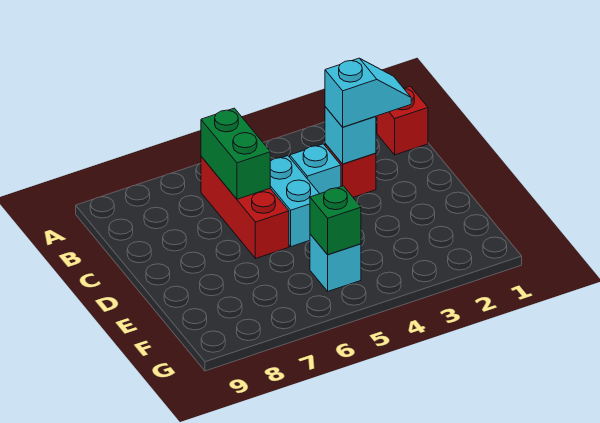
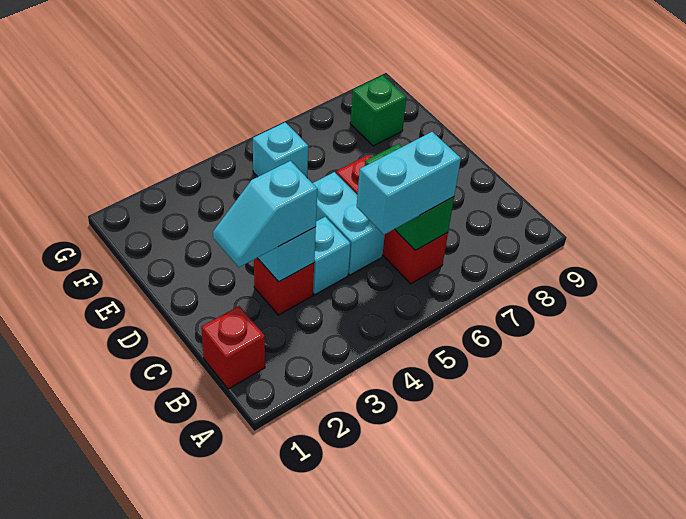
none -> cyan 1x2 brick [357,132,461,235]
green 1x1 brick [310,186,361,255] -> green 1x1 brick moved to [350,75,406,146]

